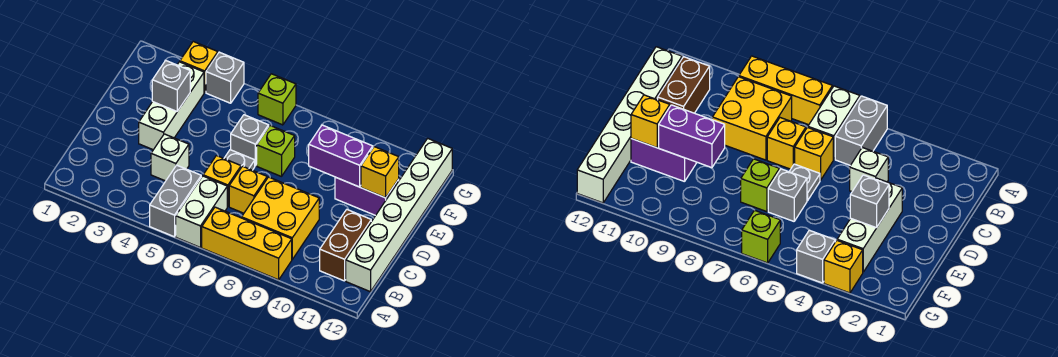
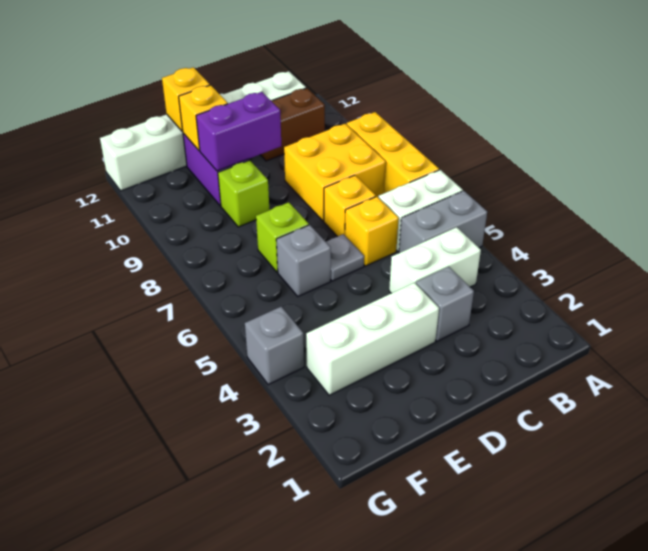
white 1x1 brick [151,134,189,181] -> white 1x2 brick [389,227,481,293]
grey 1x1 brick [152,61,190,111] -> grey 1x1 brick moved to [416,267,474,341]
purple 1x2 brick [309,125,373,187] -> purple 1x2 brick turned to [196,92,281,171]
yellow 1x1 brick [180,42,218,93] -> yellow 1x1 brick moved to [162,67,210,131]
lime 1x1 brick [258,74,296,125] -> lime 1x1 brick moved to [218,160,269,227]

